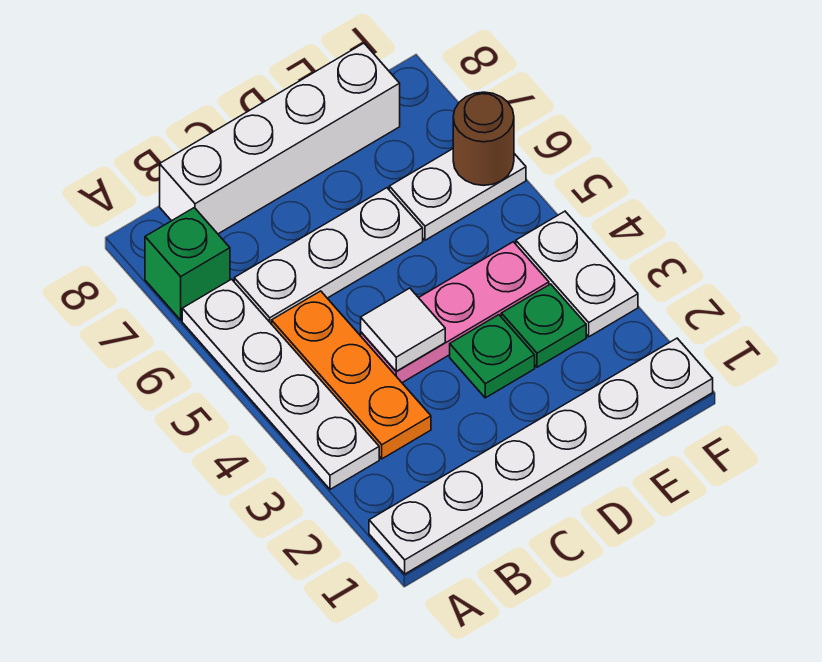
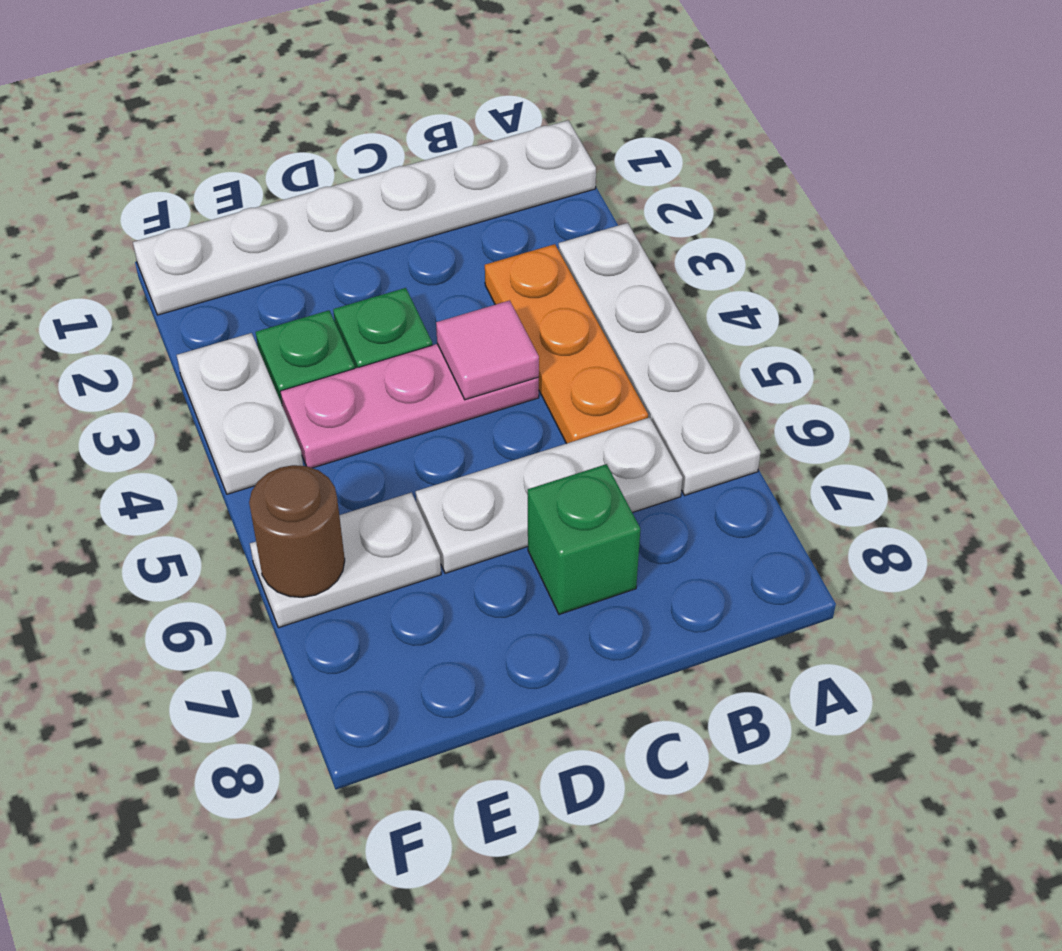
green 1x1 brick [145,208,230,320] -> green 1x1 brick moved to [528,464,640,614]
white 1x4 brick [160,43,400,234] -> none
white 1x1 tile [361,288,445,371] -> pink 1x1 tile [436,300,539,400]

